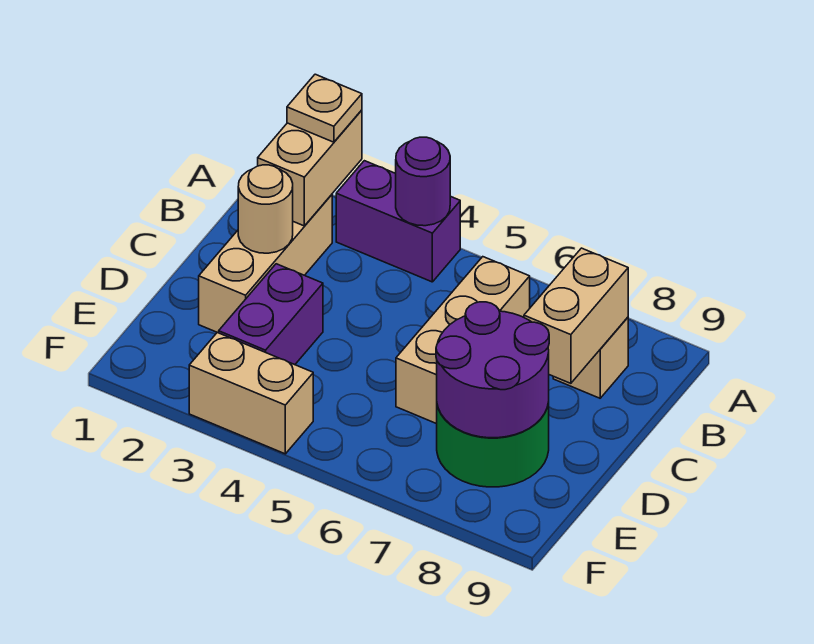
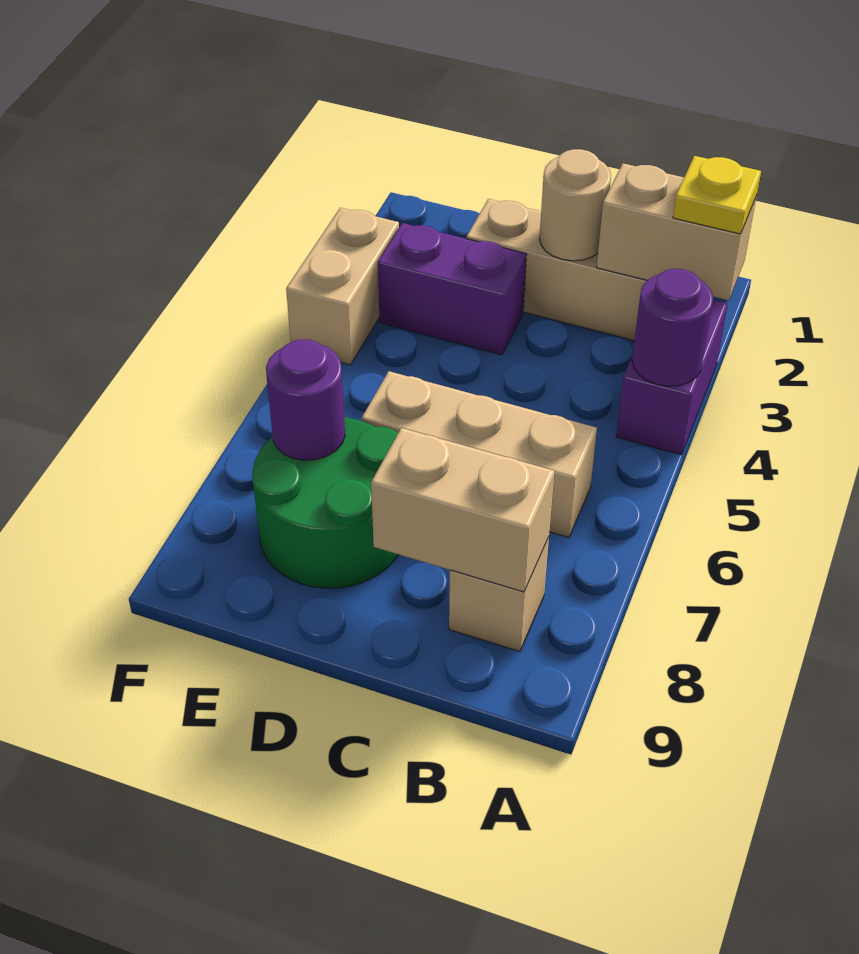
tan 1x1 plate [287,74,362,142] -> yellow 1x1 plate [673,156,761,234]
purple 2x2 round brick [436,302,549,438] -> purple 1x1 round brick [266,340,345,460]

